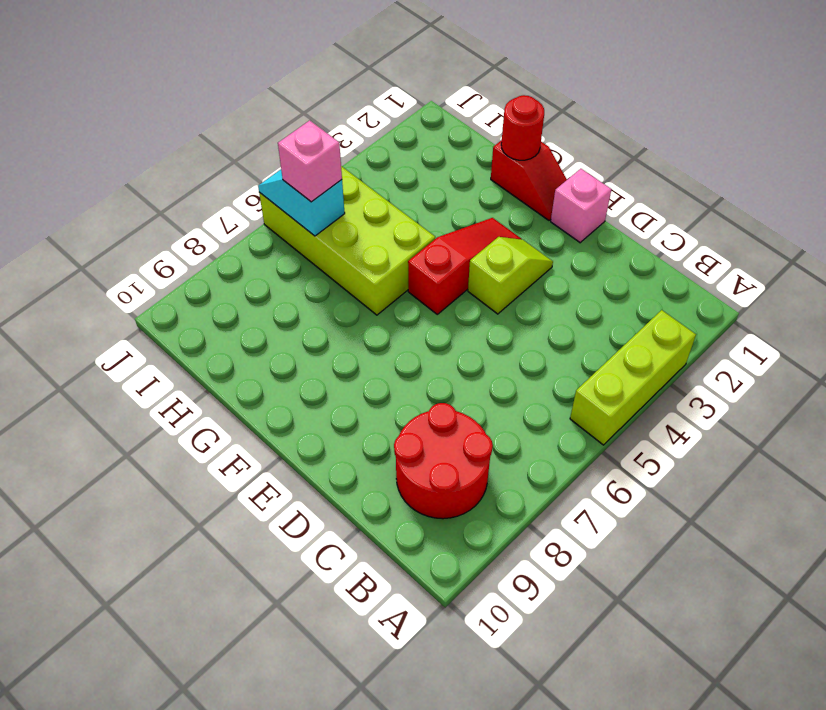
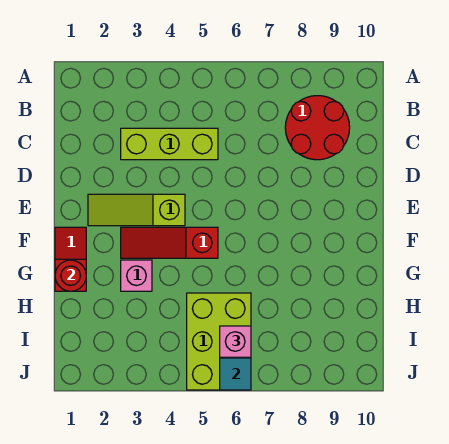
lime 1x3 brick [570,310,696,445] -> lime 1x3 brick moved to [121,128,218,160]
pink 1x1 brick [551,169,611,243] -> pink 1x1 brick moved to [121,260,152,291]
lime 1x2 slope [468,237,553,314] -> lime 1x3 slope [88,194,185,226]
lime 2x4 brick [259,166,435,315] -> lime 2x3 brick [187,293,251,390]

